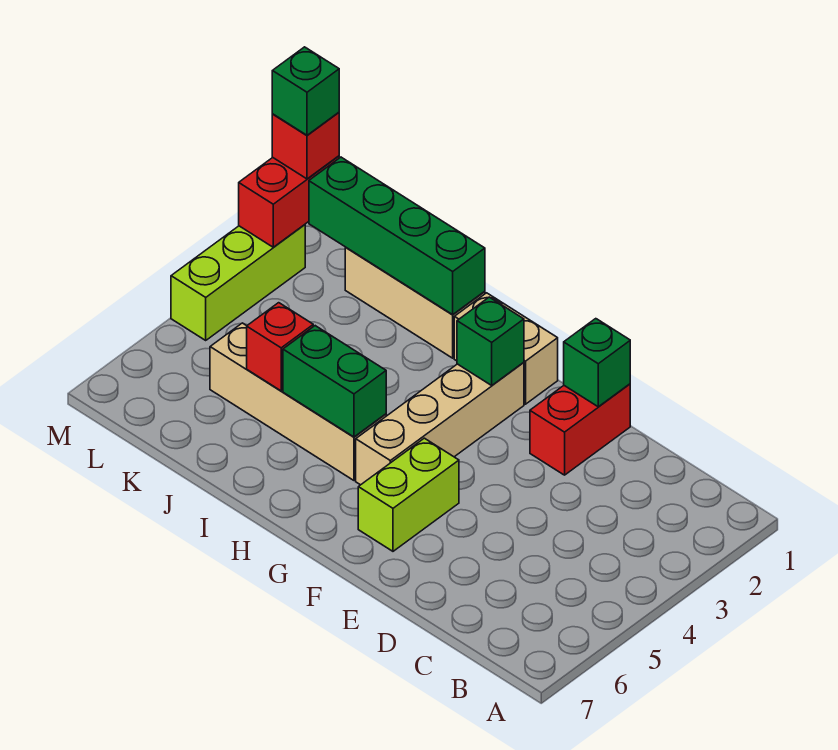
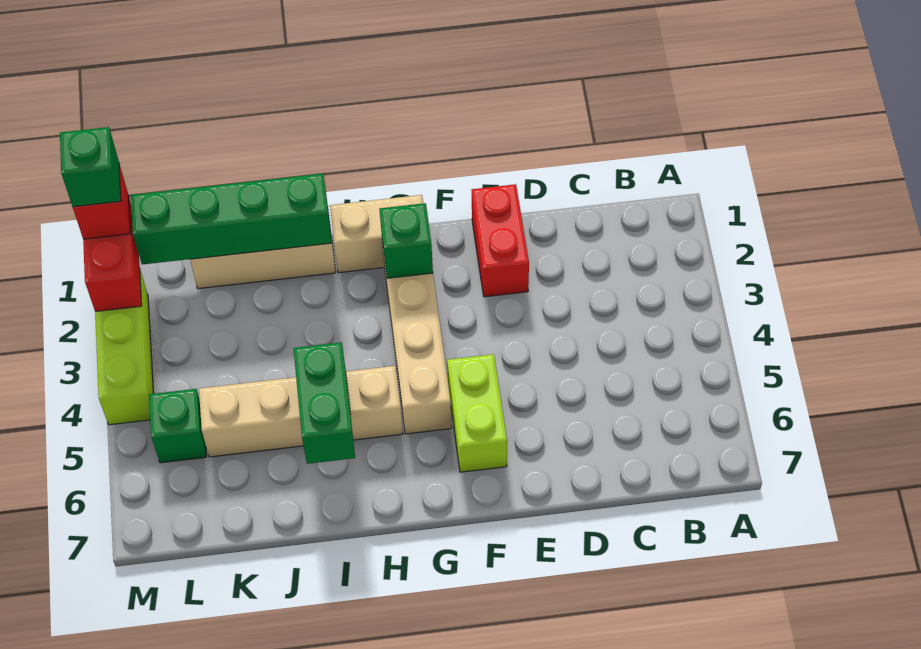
green 1x1 brick [564,319,630,407] -> green 1x1 brick moved to [149,389,207,463]
green 1x2 brick [283,326,386,437] -> green 1x2 brick turned to [293,342,355,464]
red 1x1 brick [247,303,313,391] -> none

